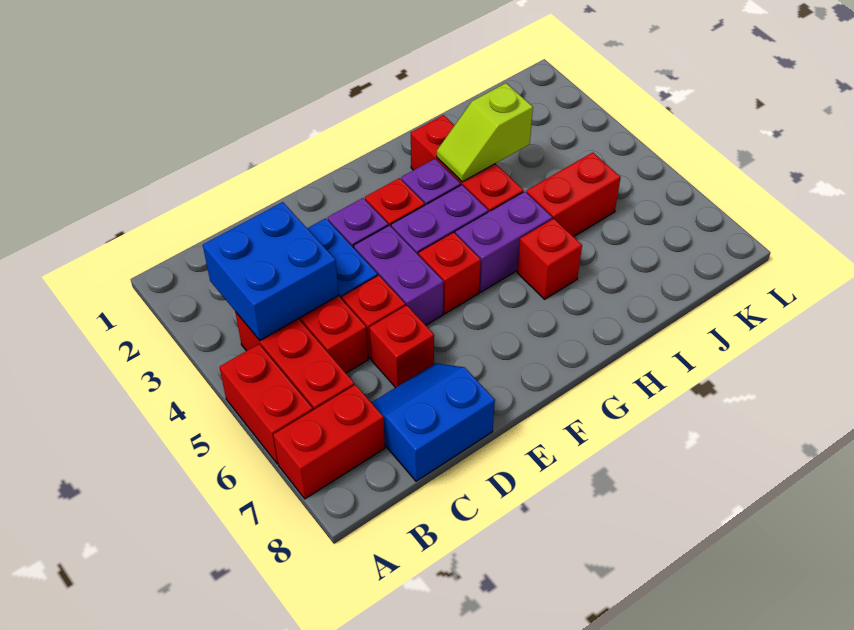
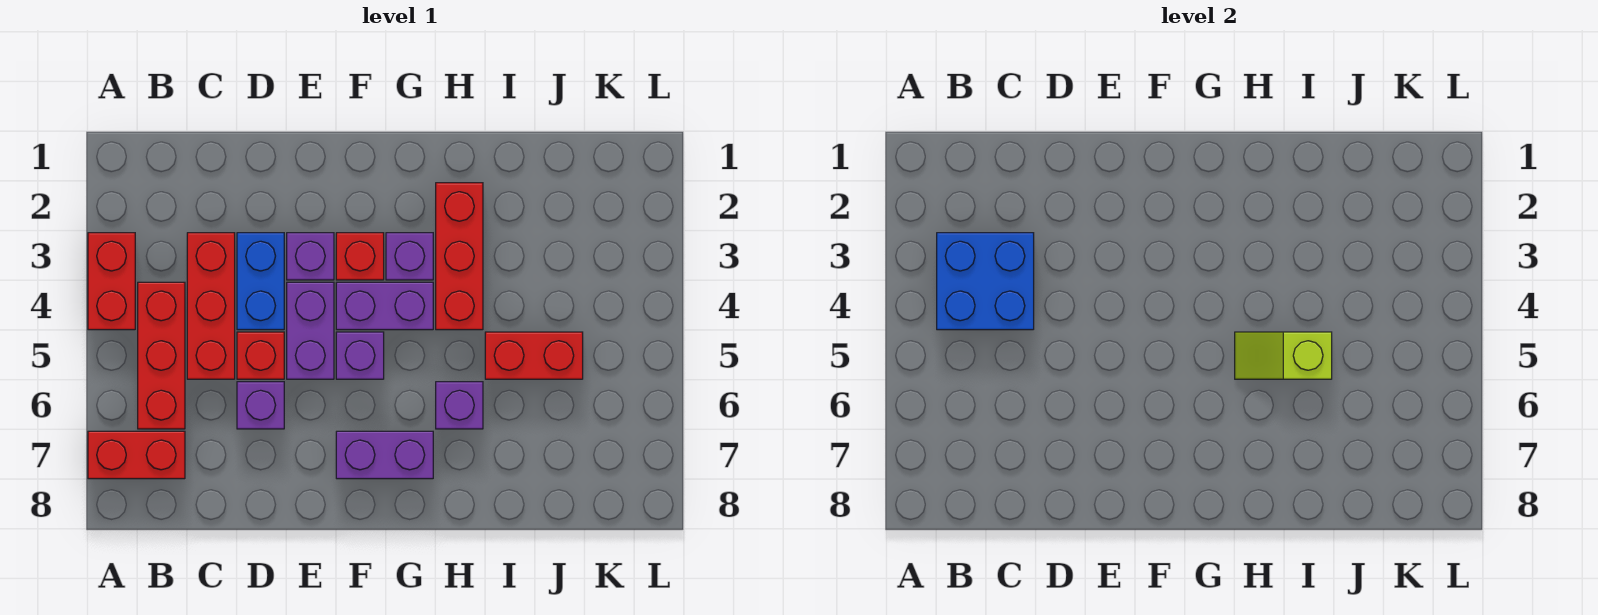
red 1x2 brick [219,344,313,464] -> red 1x2 brick moved to [88,233,135,330]
blue 2x2 slope [371,363,495,481] -> none
red 1x1 brick [369,305,434,388] -> purple 1x1 brick [237,382,284,429]
red 1x1 brick [419,232,481,314] -> purple 1x1 brick [336,332,384,379]
purple 1x2 brick [455,192,552,292] -> purple 1x2 brick moved to [336,431,433,479]
lime 1x2 slope [437,83,533,182] -> lime 1x2 slope moved to [1235,332,1332,379]
red 1x1 brick [517,219,582,299] -> purple 1x1 brick [436,382,483,429]

